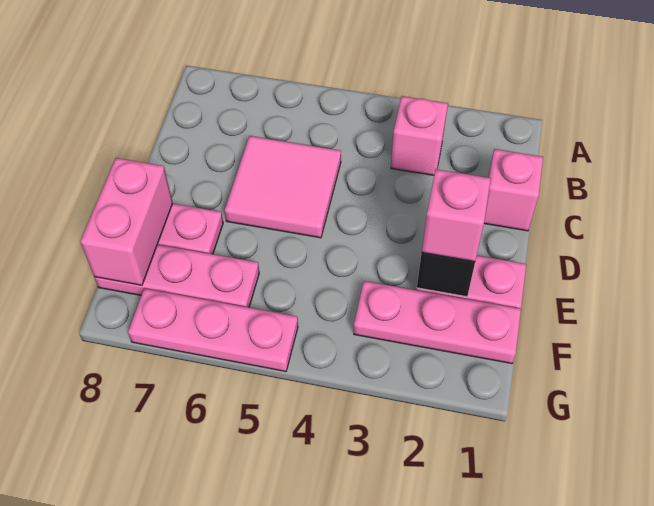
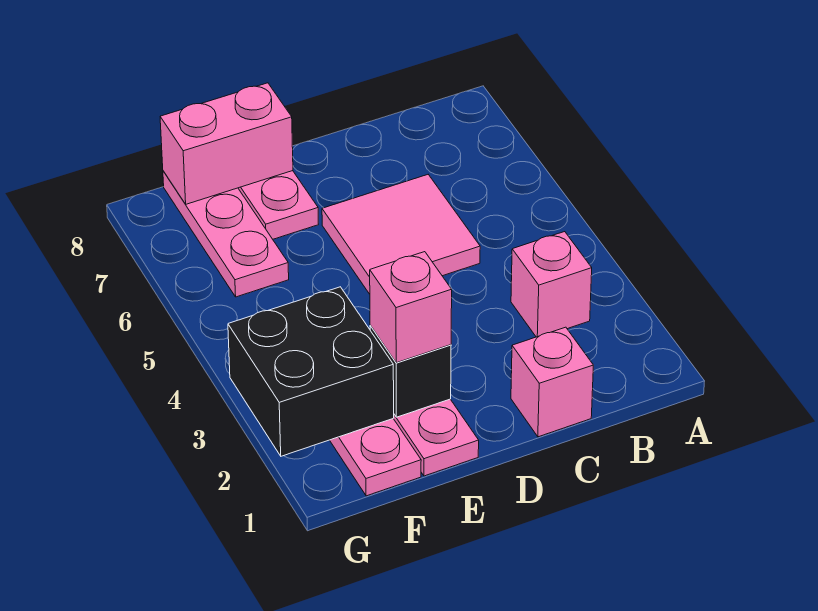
none -> black 2x2 brick [228,287,394,456]
pink 1x3 plate [128,289,298,372] -> none

